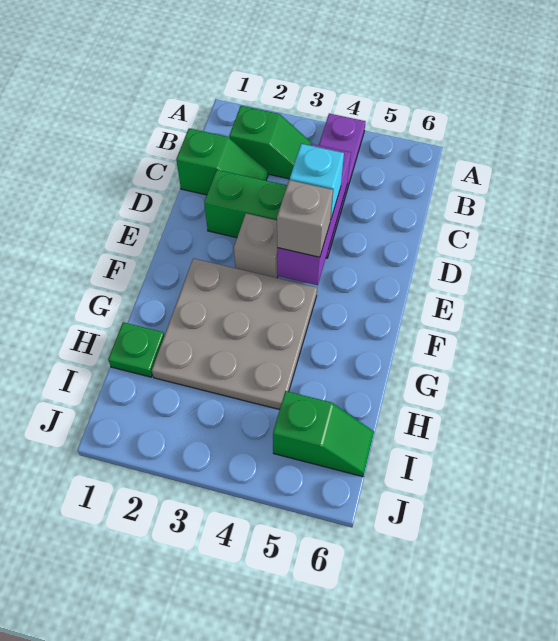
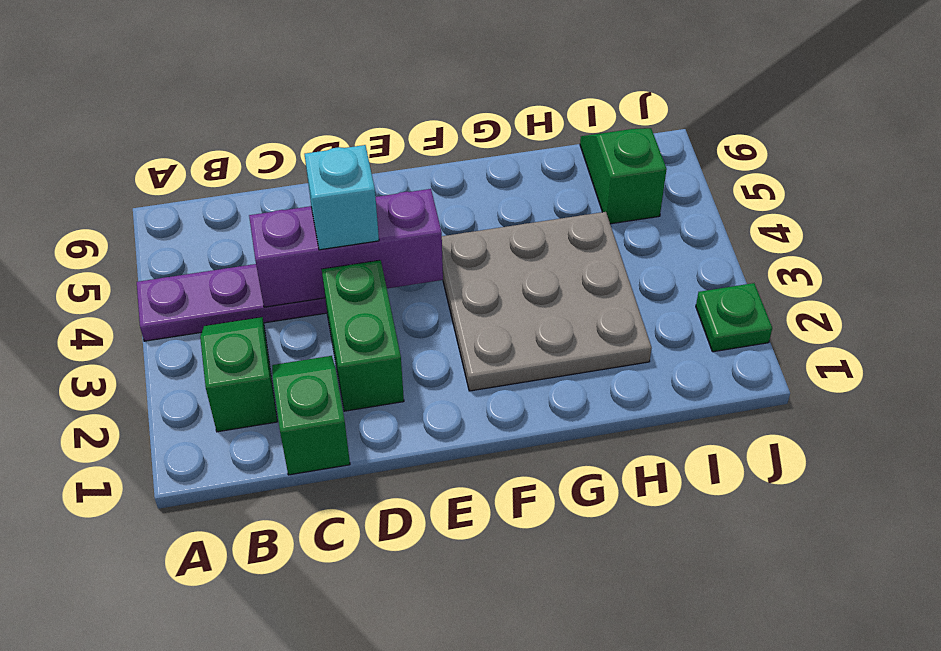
grey 1x1 brick [234,213,278,278] -> none
grey 1x1 brick [277,180,333,257] -> none
green 1x1 plate [108,322,164,377] -> green 1x1 plate moved to [696,283,772,352]

